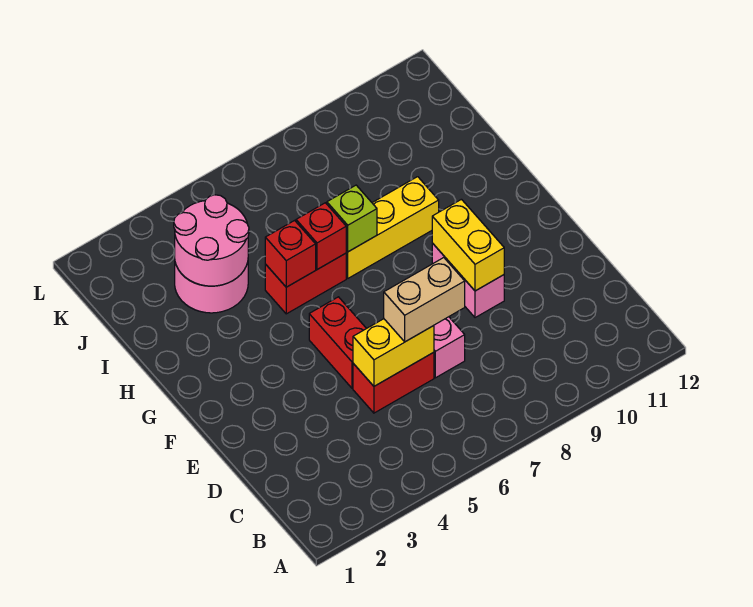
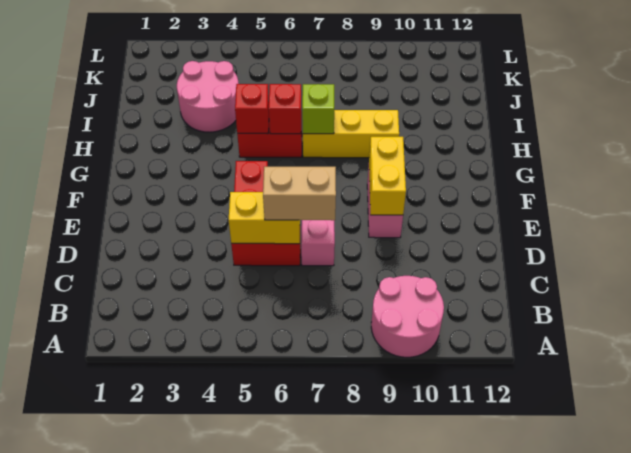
pink 2x2 round brick [174,195,249,286] -> pink 2x2 round brick moved to [371,276,444,357]

